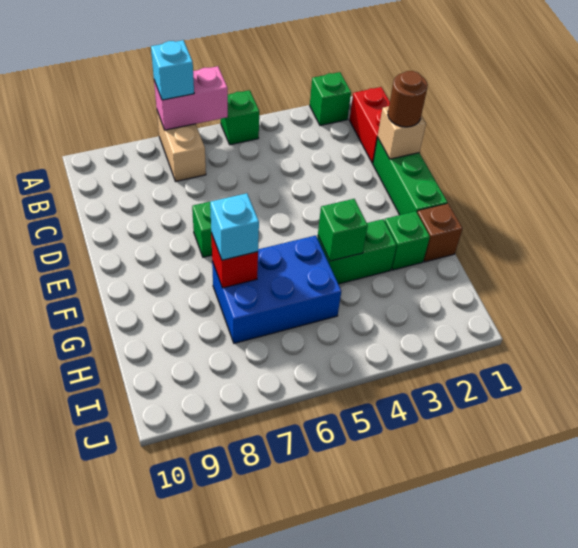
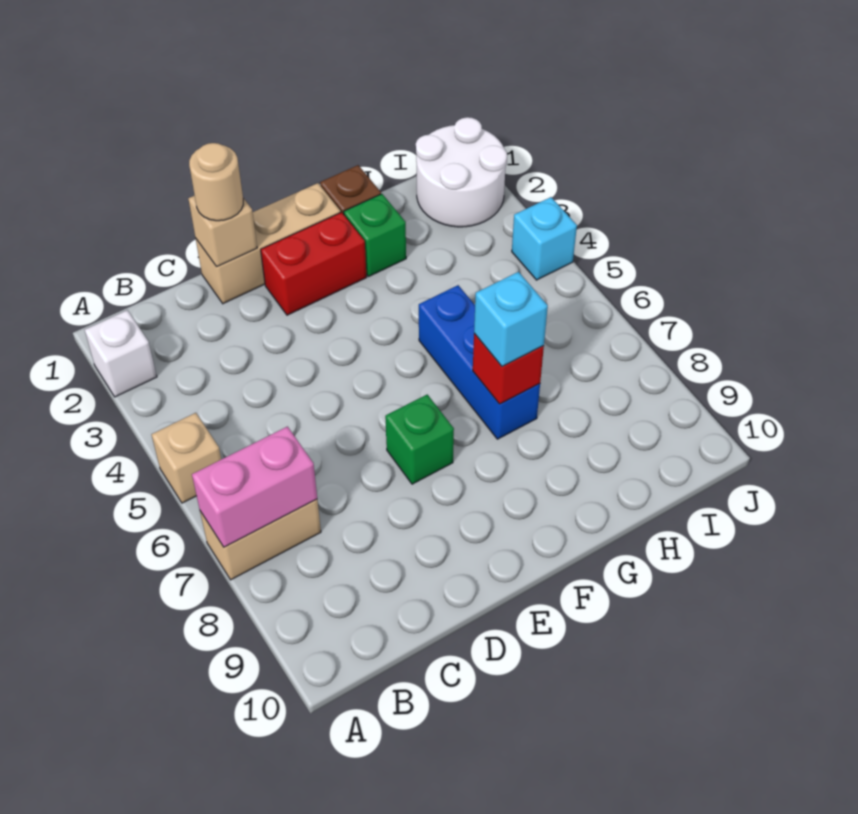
green 1x1 brick [310,72,351,125] -> white 1x1 brick [85,310,157,397]
green 1x1 brick [221,90,259,145] -> tan 1x1 brick [151,413,221,503]
pink 1x2 brick [154,66,228,130] -> pink 1x2 brick turned to [192,427,317,547]
cyan 1x1 brick [151,40,194,100] -> cyan 1x1 brick moved to [512,197,577,280]
red 1x2 brick [349,87,390,163] -> red 1x2 brick moved to [261,212,367,315]
green 1x3 brick [373,137,448,215] -> tan 1x3 brick [196,183,341,304]
brown 1x1 round brick [388,71,428,127] -> tan 1x1 round brick [189,143,243,221]
green 1x2 brick [317,219,397,284] -> none
green 1x1 brick [318,199,368,261] -> none
blue 2x3 brick [212,235,341,343] -> blue 1x3 brick [419,285,540,439]
none -> white 2x2 round brick [416,117,507,227]

